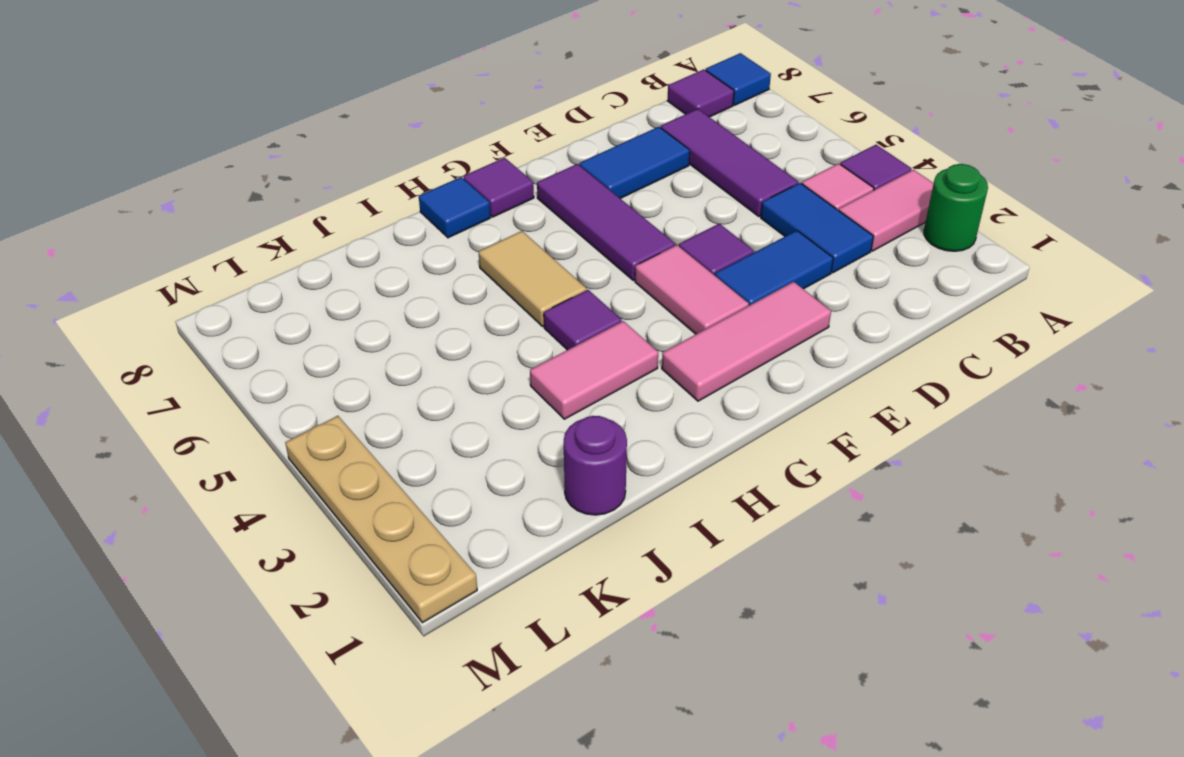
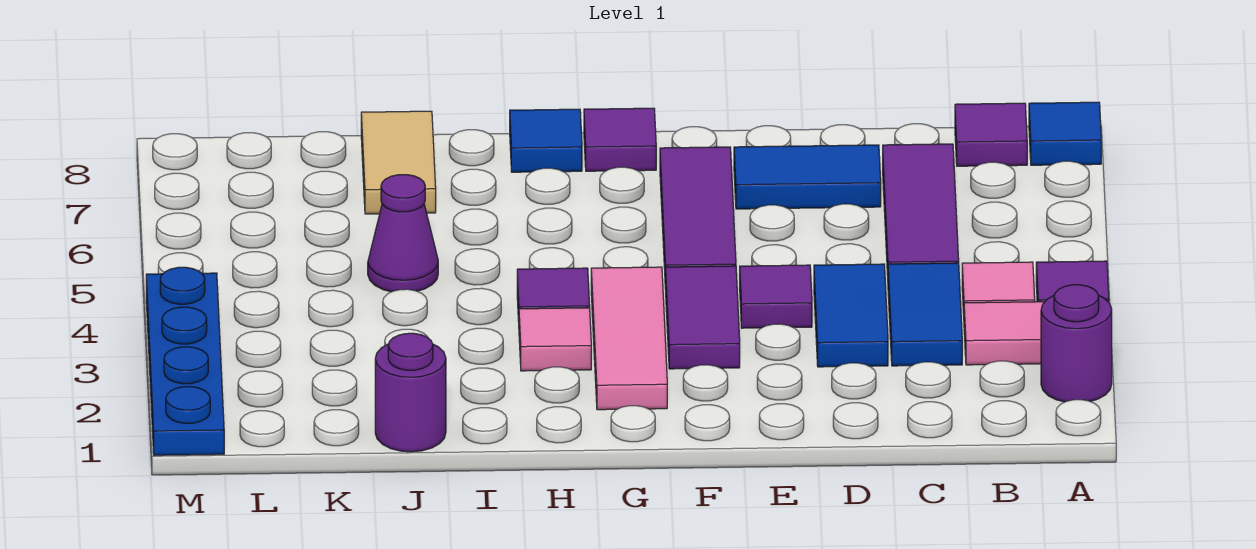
green 1x1 round brick [924,164,988,251] -> purple 1x1 round brick [1041,285,1112,402]
blue 1x2 tile [715,231,833,305] -> blue 1x2 tile turned to [814,264,888,367]
pink 1x3 tile [662,282,831,401] -> pink 1x3 tile turned to [591,267,667,410]
pink 1x2 tile [635,245,749,334] -> purple 1x2 tile [666,266,740,369]
pink 1x2 tile [530,321,658,419] -> pink 1x1 tile [519,308,591,371]
tan 1x2 tile [479,231,586,326] -> tan 1x2 tile moved to [361,111,436,214]
none -> purple 1x1 cone [368,175,438,292]
tan 1x4 plate [285,416,477,623] -> blue 1x4 plate [146,267,224,455]

